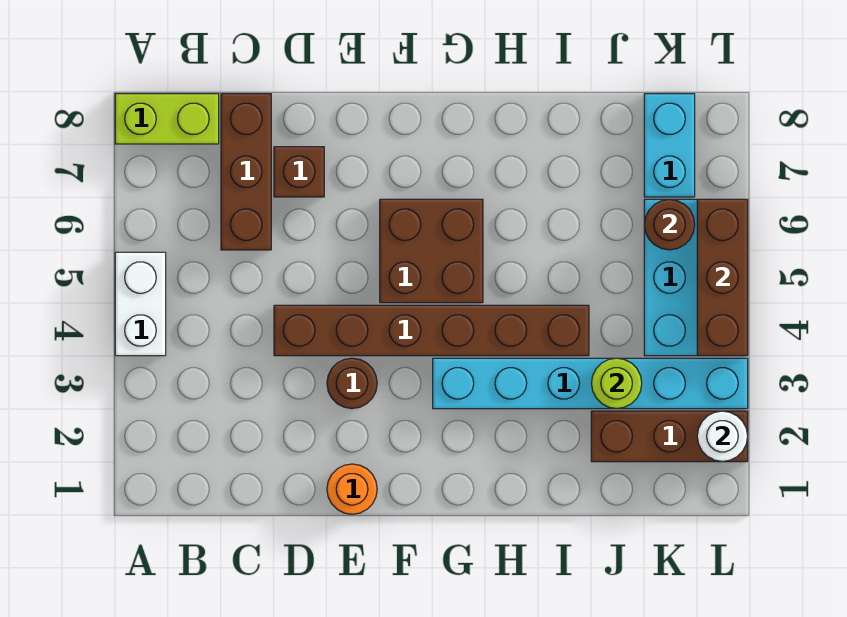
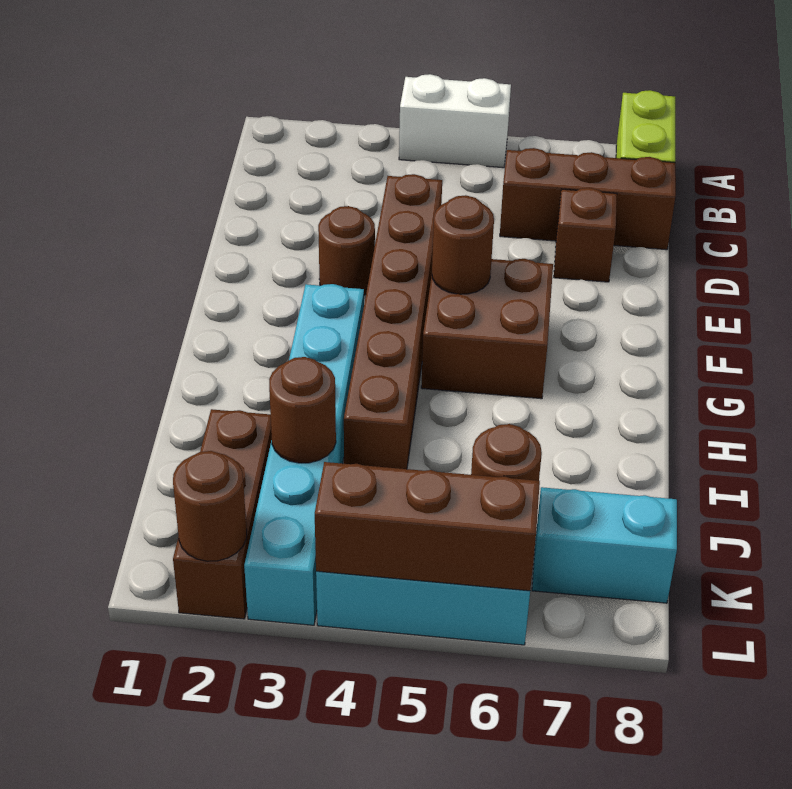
orange 1x1 round brick [327,464,377,514] -> none
none -> brown 1x1 round brick [432,195,494,294]
lime 1x1 round brick [591,358,642,409] -> brown 1x1 round brick [269,357,336,463]
white 1x1 round brick [697,411,748,461] -> brown 1x1 round brick [173,451,247,561]

